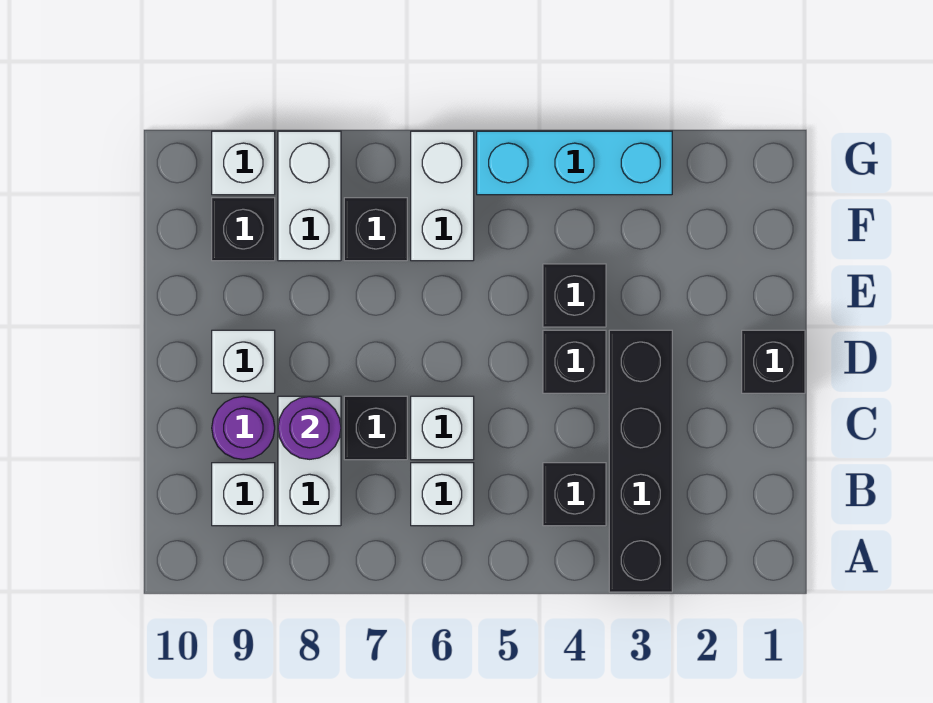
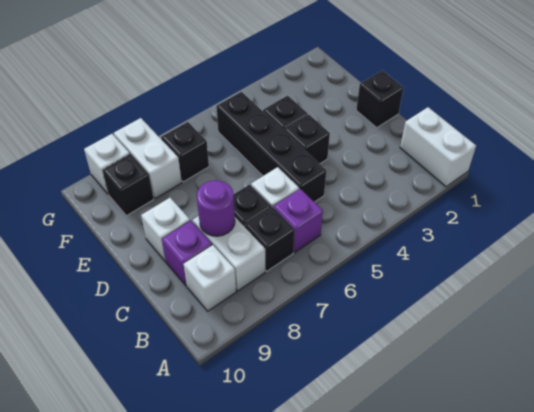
black 1x4 brick [609,330,672,592] -> black 1x4 brick moved to [216,92,326,202]
black 1x1 brick [543,463,606,526] -> black 1x1 brick moved to [245,207,295,271]
white 1x1 brick [411,463,474,526] -> purple 1x1 brick [274,189,323,252]
purple 1x1 round brick [212,396,275,459] -> purple 1x1 brick [162,221,212,286]
white 1x2 brick [411,131,474,261] -> white 1x2 brick moved to [400,107,476,187]
cyan 1x3 brick [477,131,672,195] -> none

